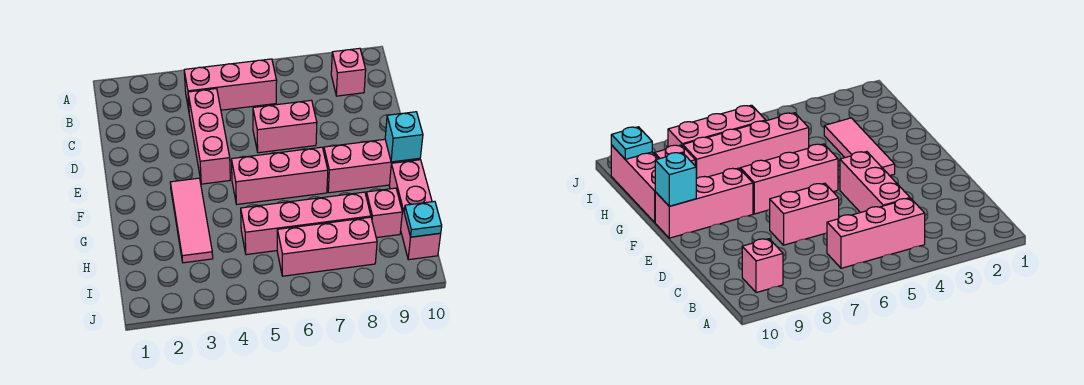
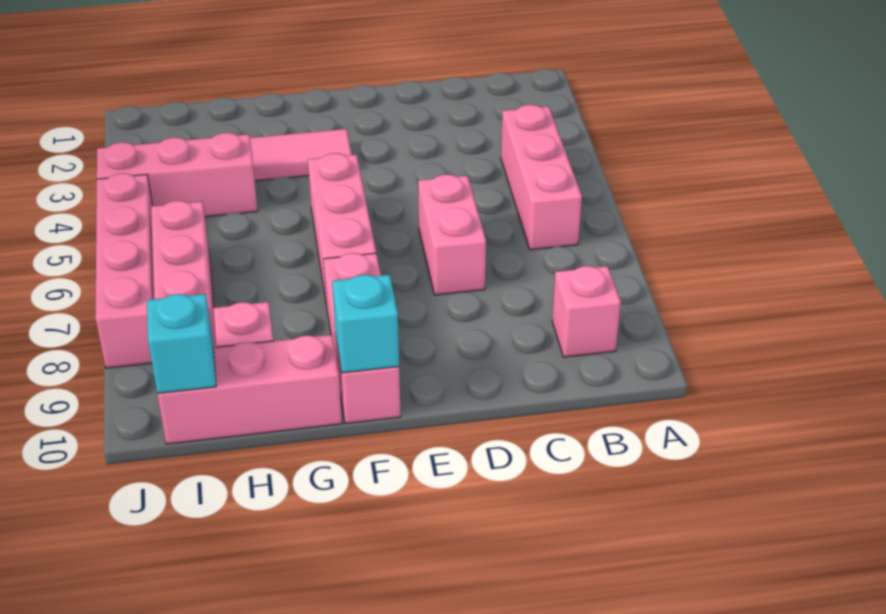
pink 1x3 brick [188,89,230,184] -> pink 1x3 brick moved to [97,133,258,217]
pink 1x4 brick [241,192,371,255] -> pink 1x4 brick moved to [95,173,154,368]
cyan 1x1 plate [404,201,442,237] -> cyan 1x1 brick [147,294,216,393]

